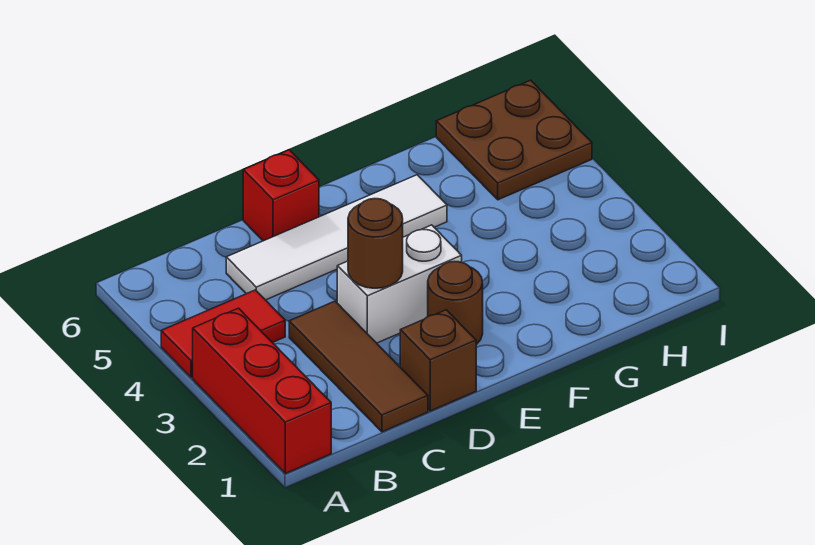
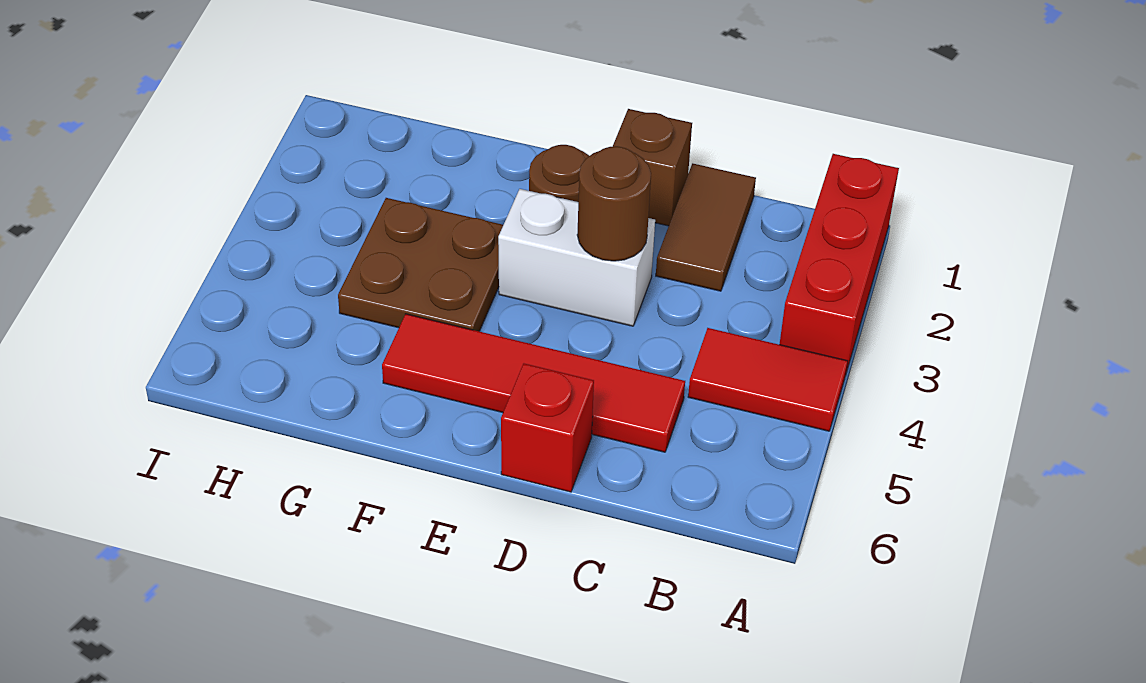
brown 1x3 tile [289,301,428,432] -> brown 1x2 tile [656,163,756,291]
white 1x4 tile [226,175,447,300] -> red 1x4 tile [382,314,685,452]
brown 2x2 plate [436,80,592,200] -> brown 2x2 plate moved to [338,198,503,331]

